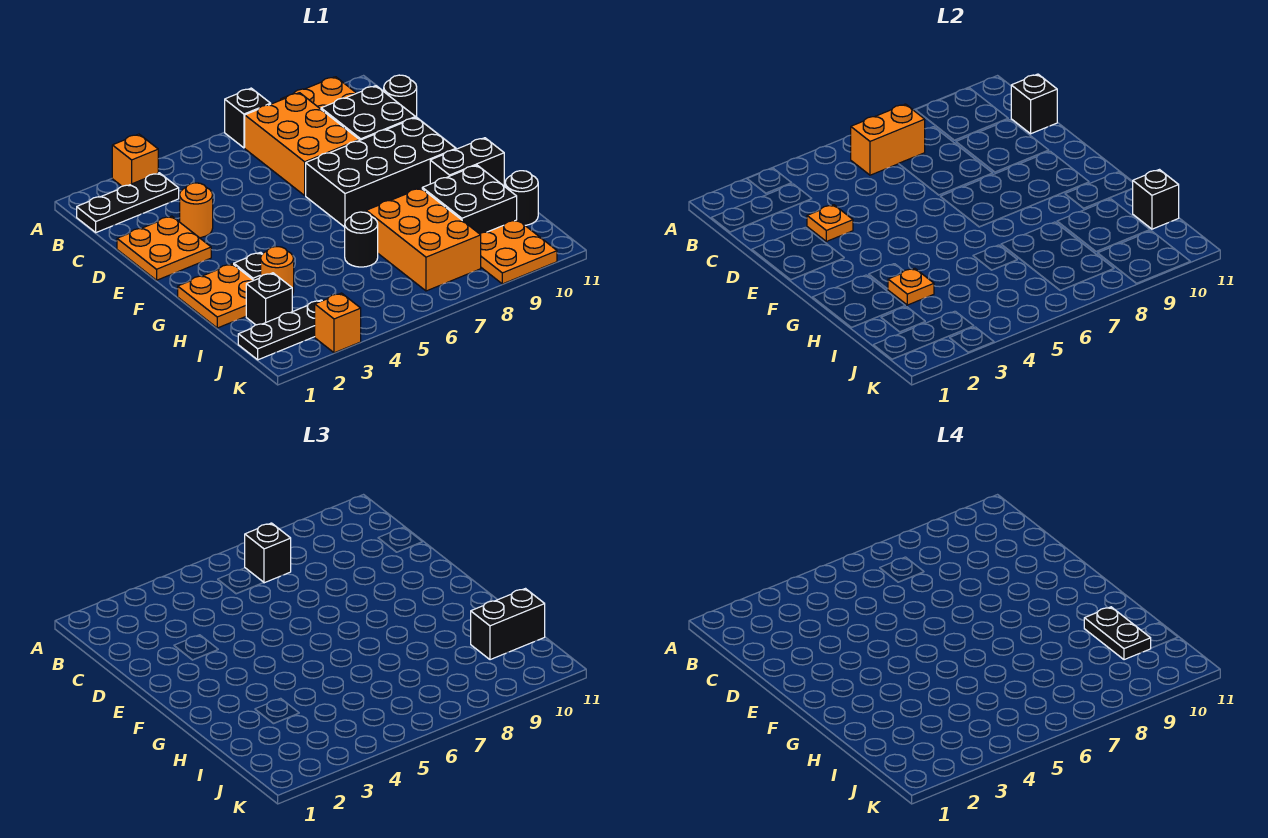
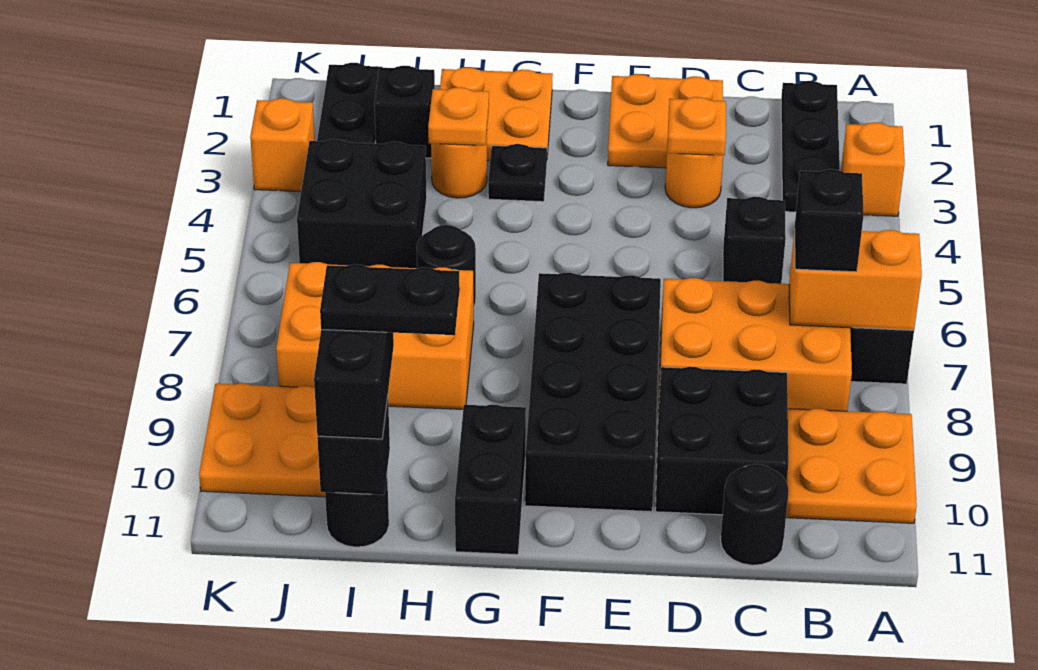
orange 1x2 brick [851,104,925,175] -> orange 1x2 brick turned to [789,229,922,330]
black 1x1 brick [1011,74,1057,134] -> black 1x1 brick moved to [723,197,786,284]
black 2x2 brick [422,165,517,233] -> black 2x2 brick moved to [297,139,427,268]

